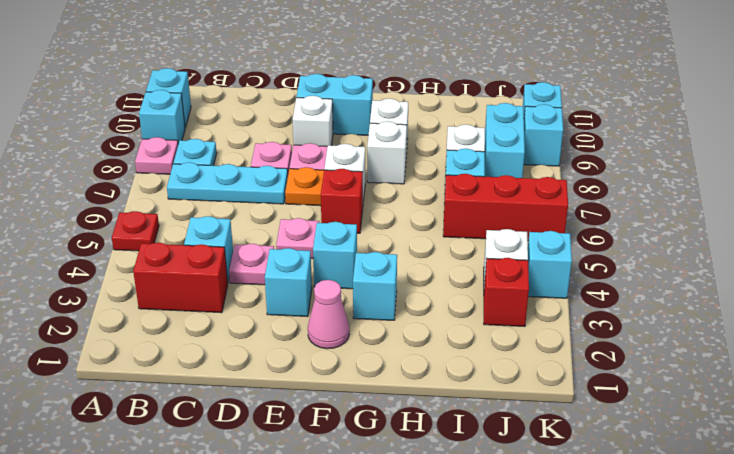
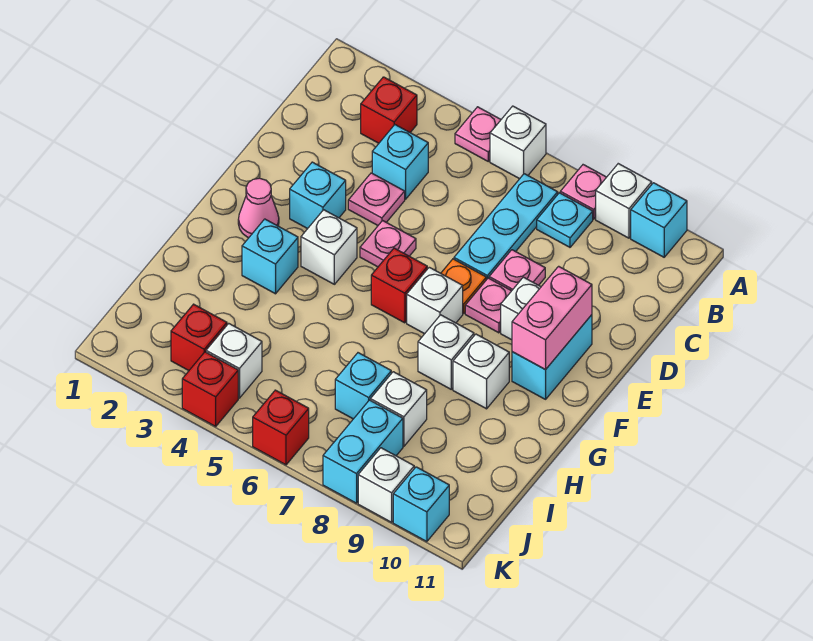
red 1x1 plate [112,211,159,251] -> pink 1x1 plate [455,107,501,161]
none -> white 1x1 brick [490,106,546,179]
cyan 1x1 brick [139,90,185,144] -> white 1x1 brick [596,164,652,238]
red 1x2 brick [133,243,228,313] -> red 1x1 brick [361,77,417,143]
none -> pink 1x2 brick [512,266,592,370]
cyan 1x1 brick [313,222,357,289] -> white 1x1 brick [301,210,357,284]
red 1x3 brick [443,174,568,240] -> red 1x1 brick [253,390,309,465]
cyan 1x2 brick [485,103,525,178] -> cyan 1x2 brick turned to [323,400,403,503]
cyan 1x1 brick [528,231,572,298] -> red 1x1 brick [182,352,238,426]
cyan 1x1 brick [524,104,563,166] -> white 1x1 brick [358,448,414,522]

